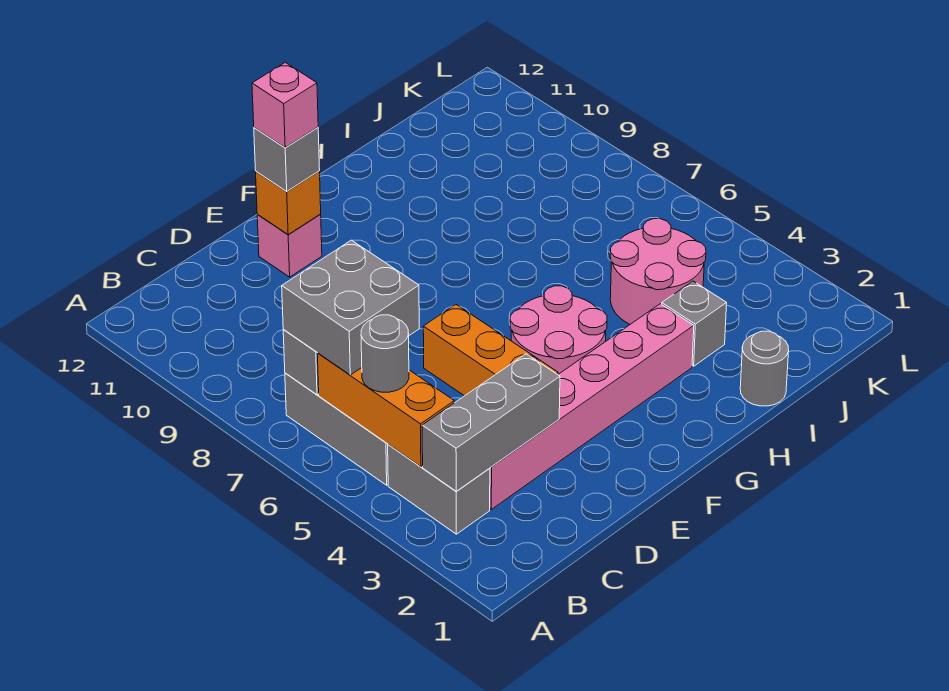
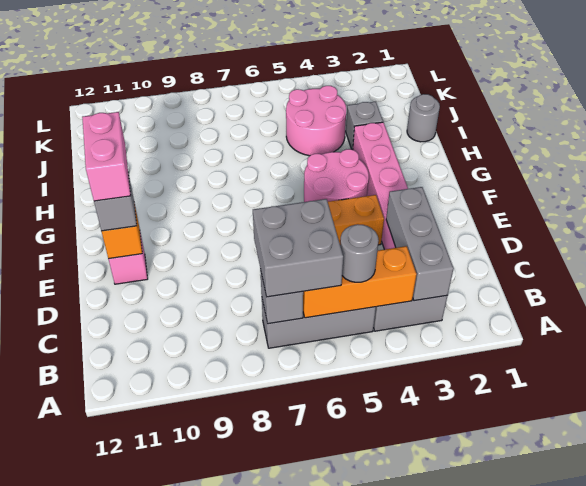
pink 1x1 brick [252,62,318,147] -> pink 1x2 brick [82,112,131,201]

